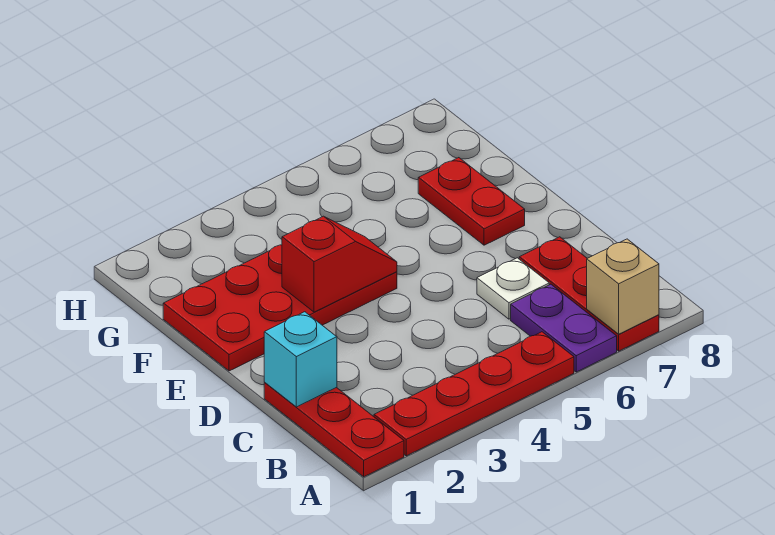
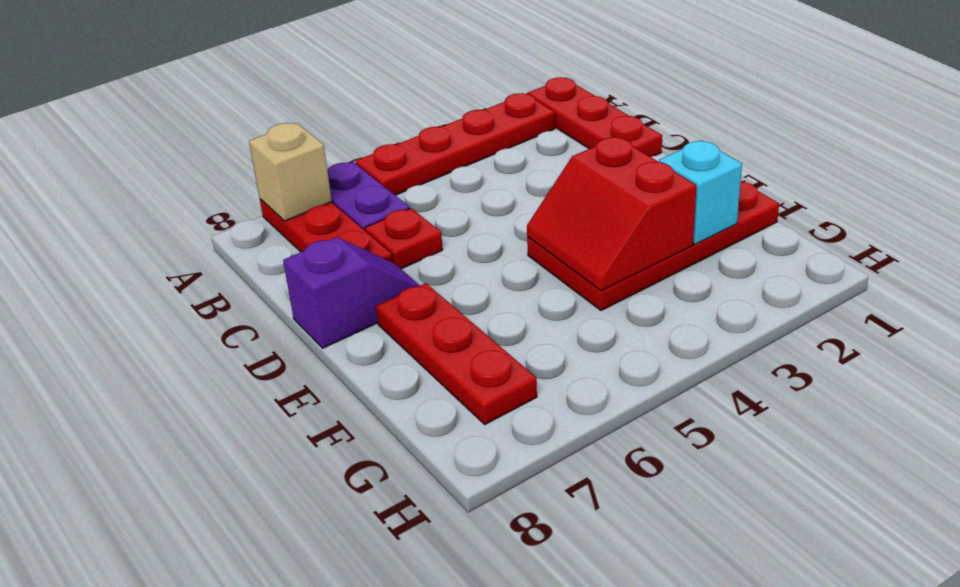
cyan 1x1 brick [264,312,337,407] -> cyan 1x1 brick moved to [659,141,742,244]
white 1x1 plate [477,258,549,319] -> red 1x1 plate [365,208,443,269]
none -> purple 1x2 slope [283,237,420,348]
red 1x2 slope [282,216,397,312] -> red 2x2 slope [527,137,697,291]
red 1x2 plate [418,158,525,245] -> red 1x3 plate [376,283,537,424]

